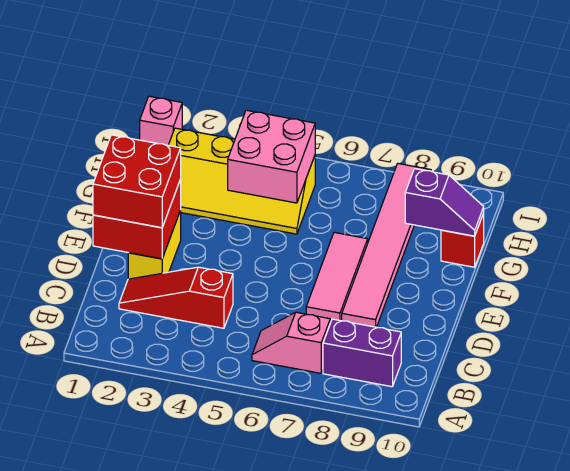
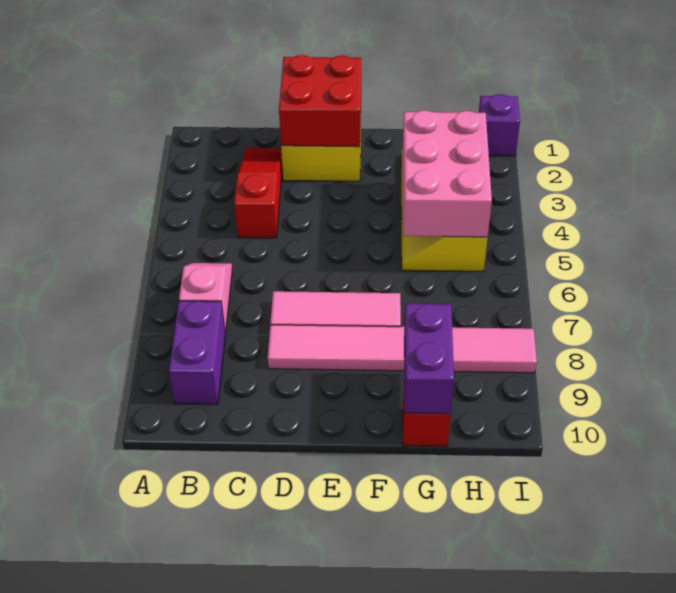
red 2x2 brick [93,135,181,228] -> none
pink 2x2 brick [228,110,315,203] -> pink 2x3 brick [403,110,492,237]
purple 1x2 slope [405,169,484,236] -> purple 1x2 brick [404,304,454,414]
pink 1x1 brick [140,96,182,145] -> purple 1x1 brick [479,94,520,156]

